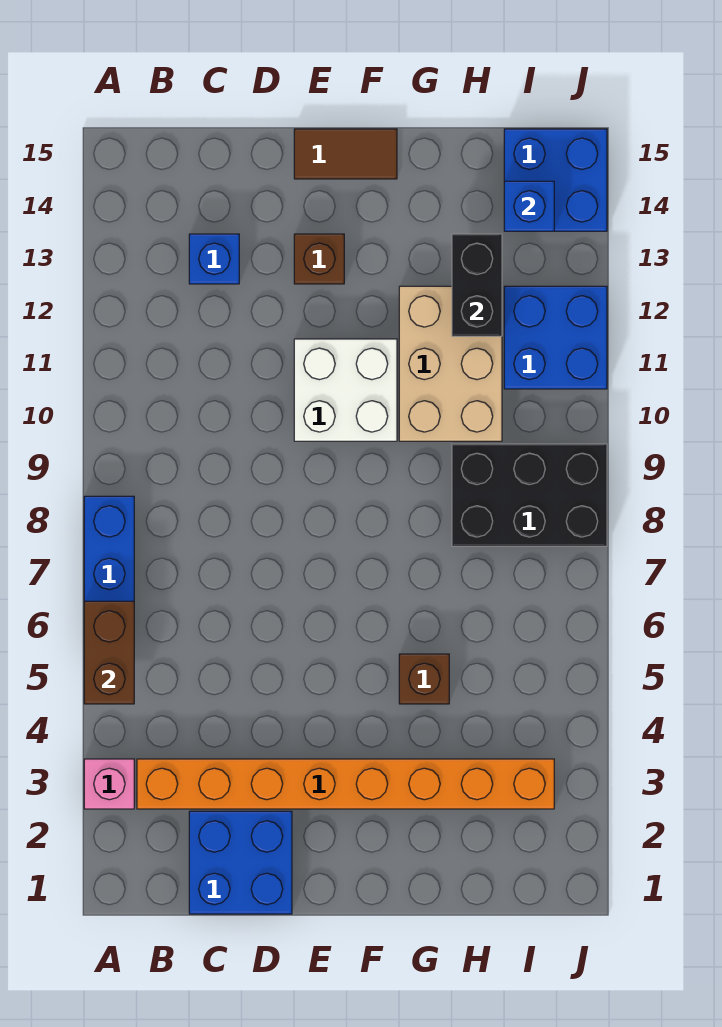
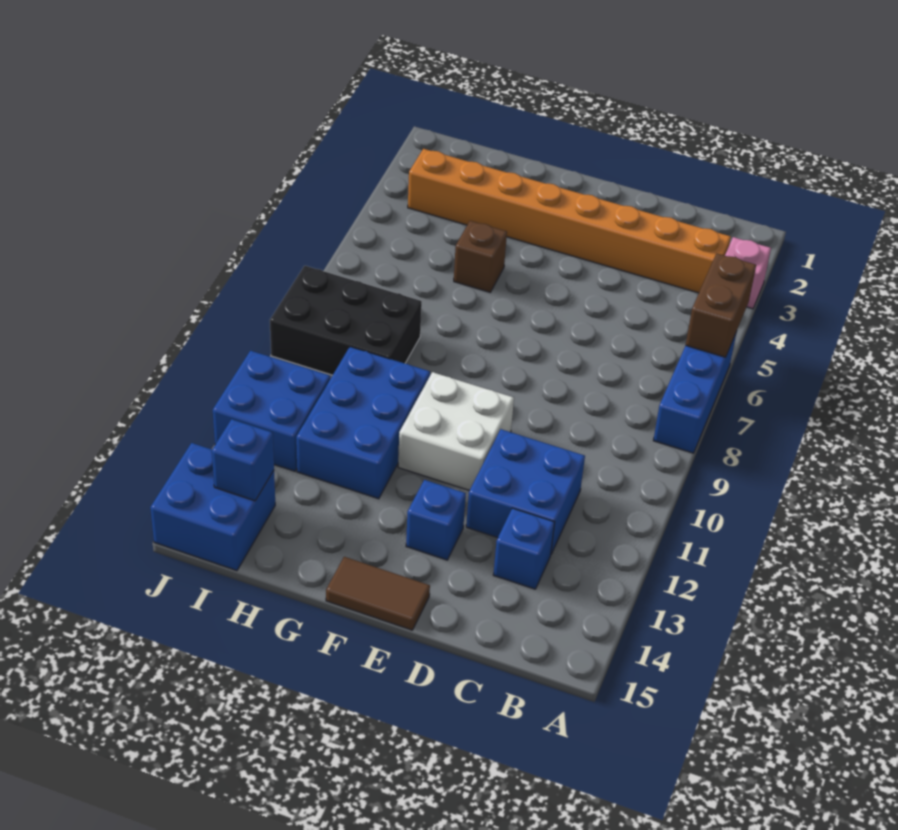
blue 2x2 brick [189,811,292,914] -> blue 2x2 brick moved to [466,429,585,554]
brown 1x1 brick [294,234,344,284] -> blue 1x1 brick [406,480,466,560]
tan 2x3 brick [399,286,502,441] -> blue 2x3 brick [296,347,430,499]
black 1x2 brick [452,234,502,336] -> none

